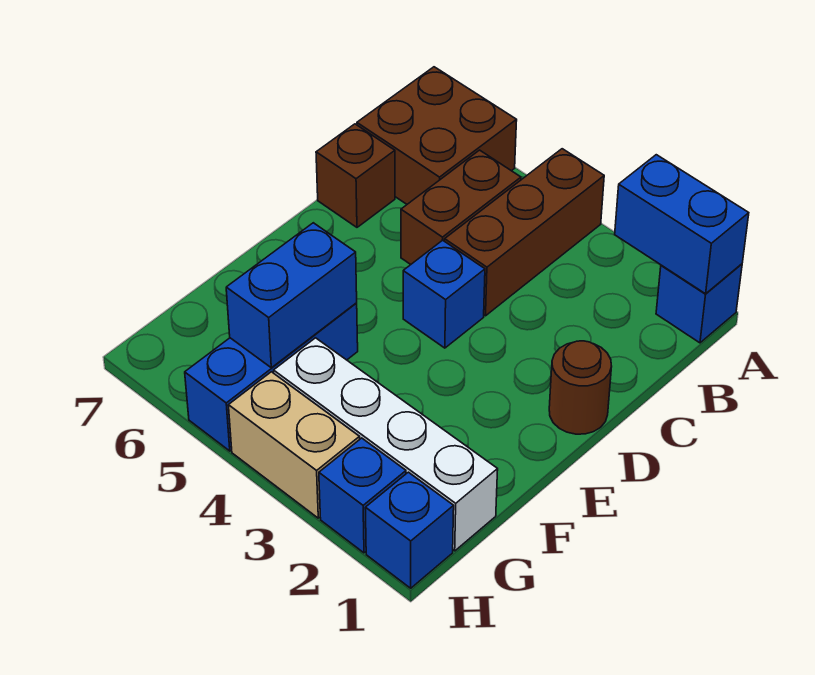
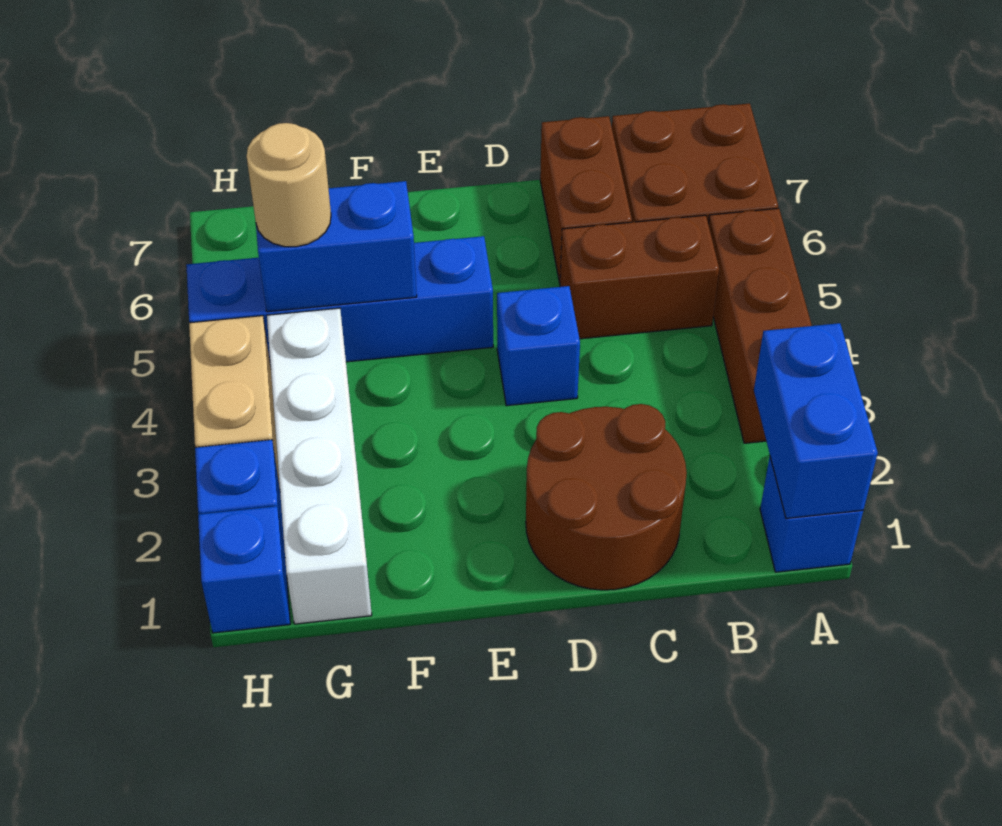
brown 1x3 brick [445,149,604,316] -> brown 1x3 brick turned to [708,208,812,443]
brown 1x1 brick [316,124,395,227] -> brown 1x2 brick [540,116,632,283]
brown 1x1 round brick [549,341,612,434] -> brown 2x2 round brick [526,404,687,590]
blue 1x3 brick [185,303,358,451] -> blue 1x4 brick [186,236,493,367]
none -> tan 1x1 round brick [246,123,331,247]

